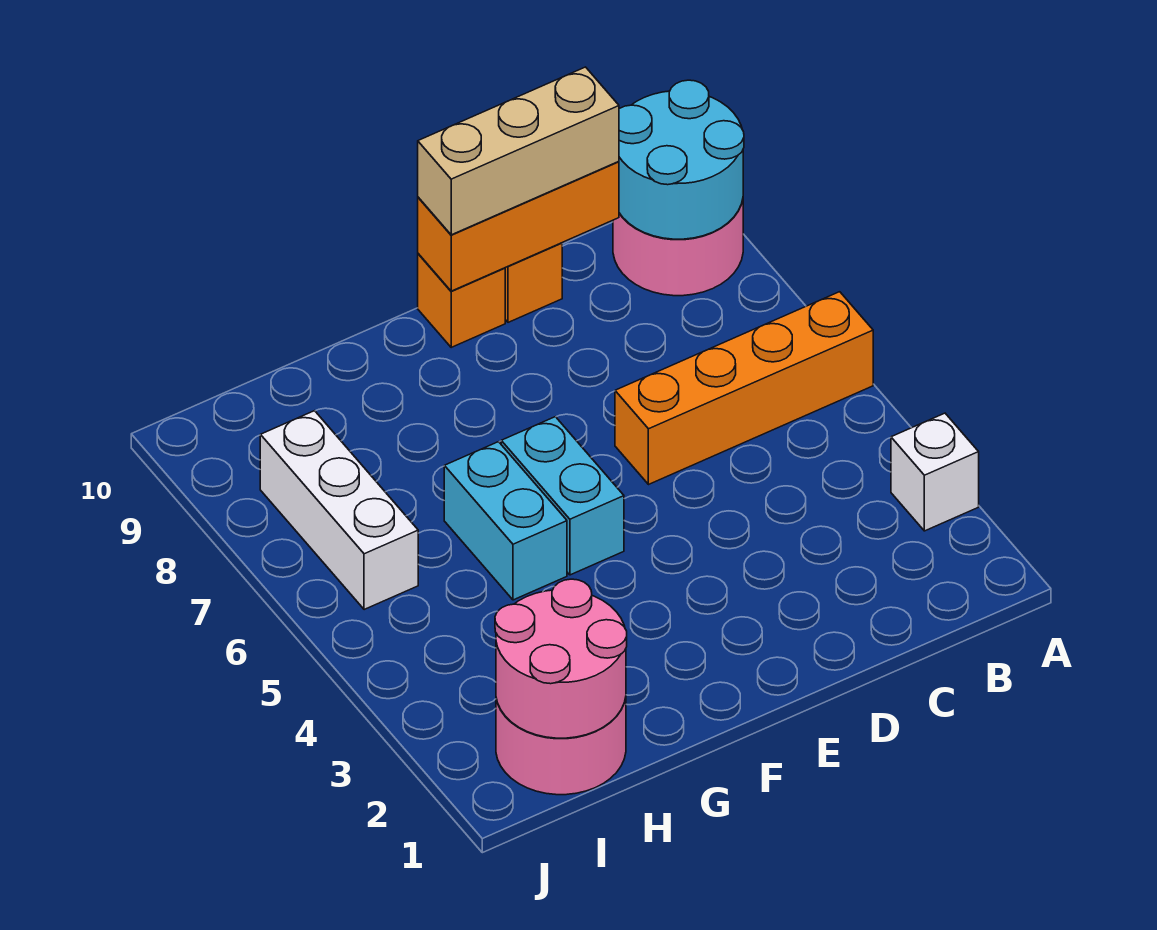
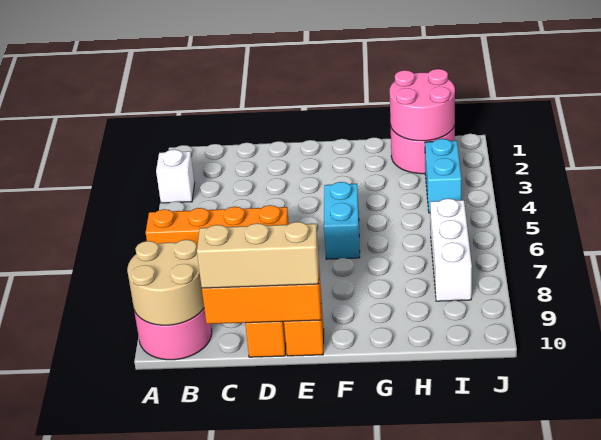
cyan 2x2 round brick [619,80,744,239] -> tan 2x2 round brick [127,240,204,325]
cyan 1x2 brick [444,442,567,600] -> cyan 1x2 brick moved to [425,139,461,213]

